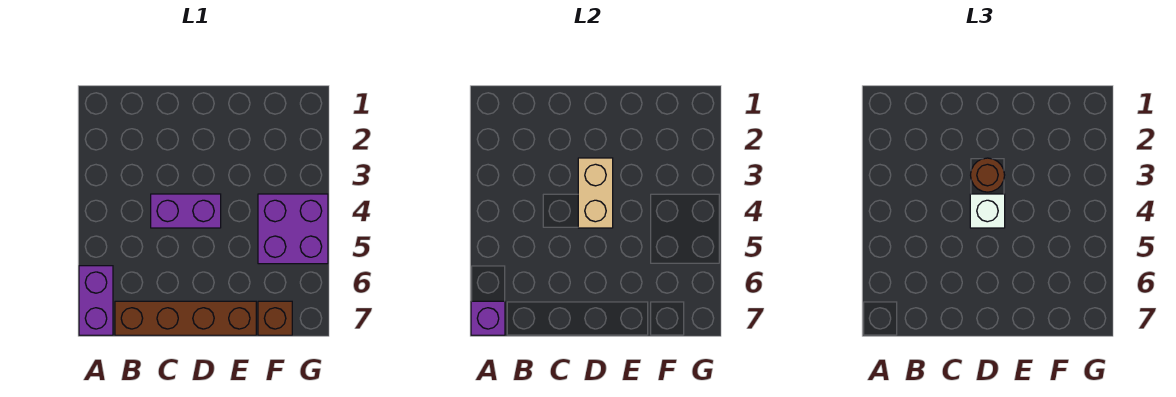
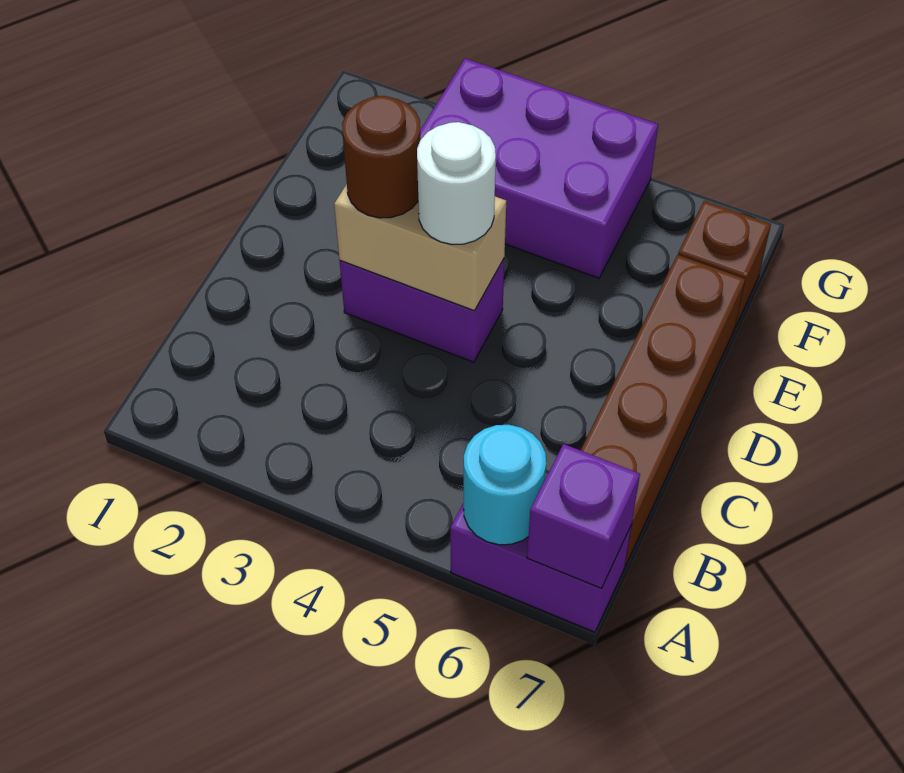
none -> cyan 1x1 round brick [464,425,546,545]
purple 1x2 brick [151,194,221,228] -> purple 1x2 brick turned to [340,259,504,362]
white 1x1 brick [970,194,1005,228] -> white 1x1 round brick [417,122,496,244]
purple 2x2 brick [258,194,328,264] -> purple 2x3 brick [420,59,658,278]

